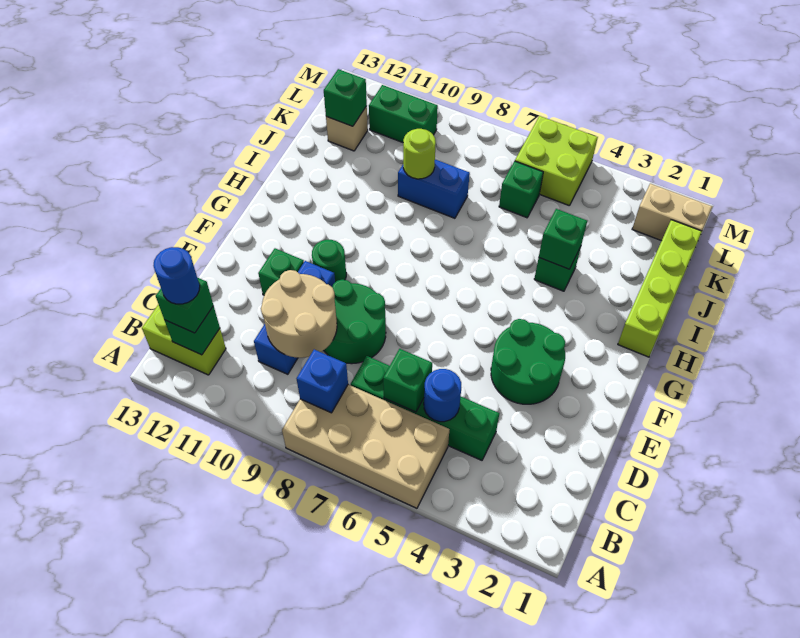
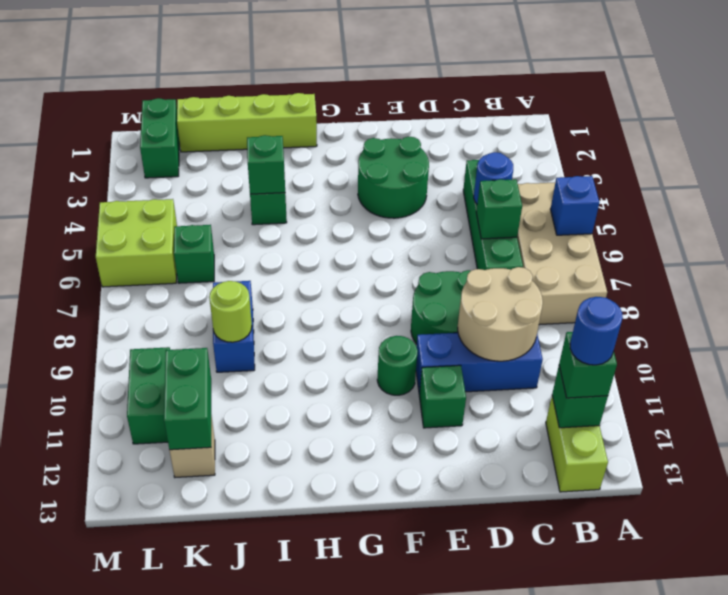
blue 1x1 brick [297,350,348,413] -> blue 1x1 brick moved to [550,176,599,235]
green 1x1 brick [324,69,367,126] -> green 1x2 brick [164,348,211,450]
tan 1x2 brick [632,184,712,241] -> green 1x2 brick [140,98,179,178]

